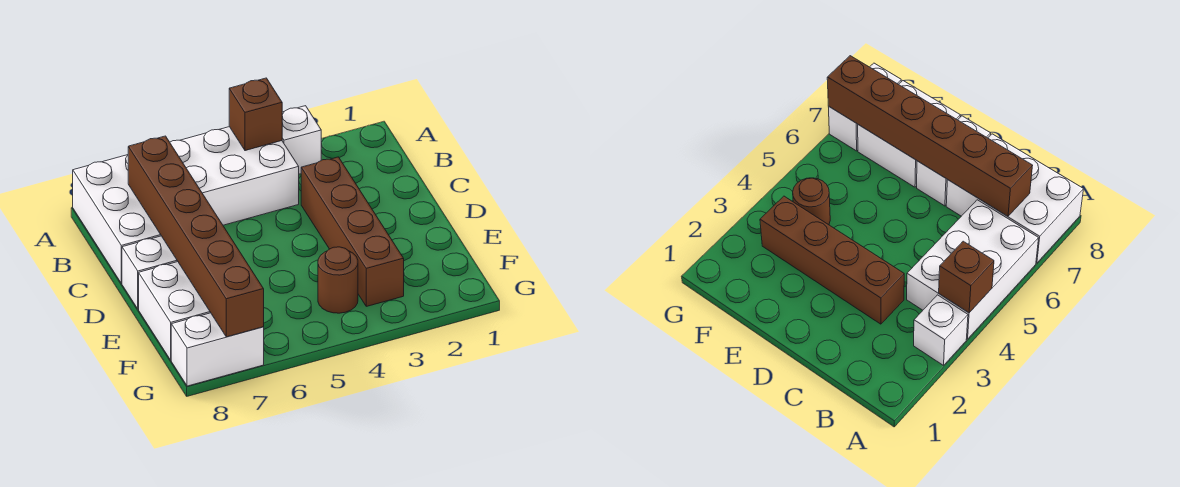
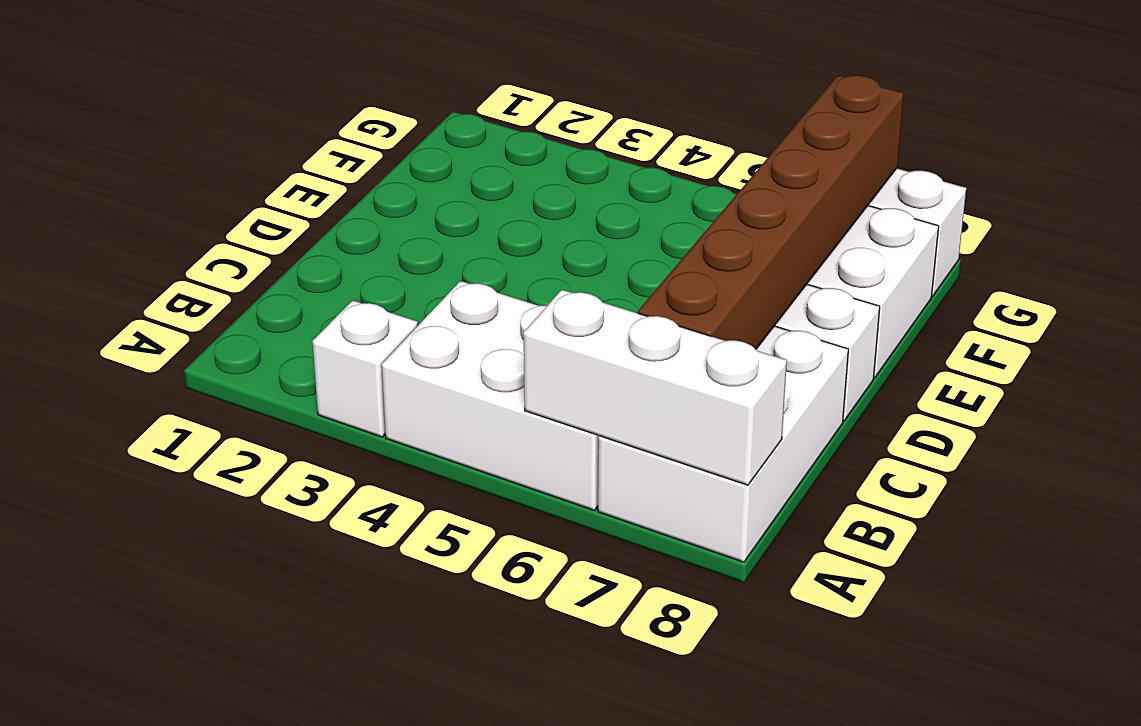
brown 1x1 brick [229,78,282,151] -> none
none -> white 1x3 brick [524,290,787,485]
brown 1x4 brick [301,157,404,306] -> none
brown 1x1 round brick [318,247,358,313] -> none

